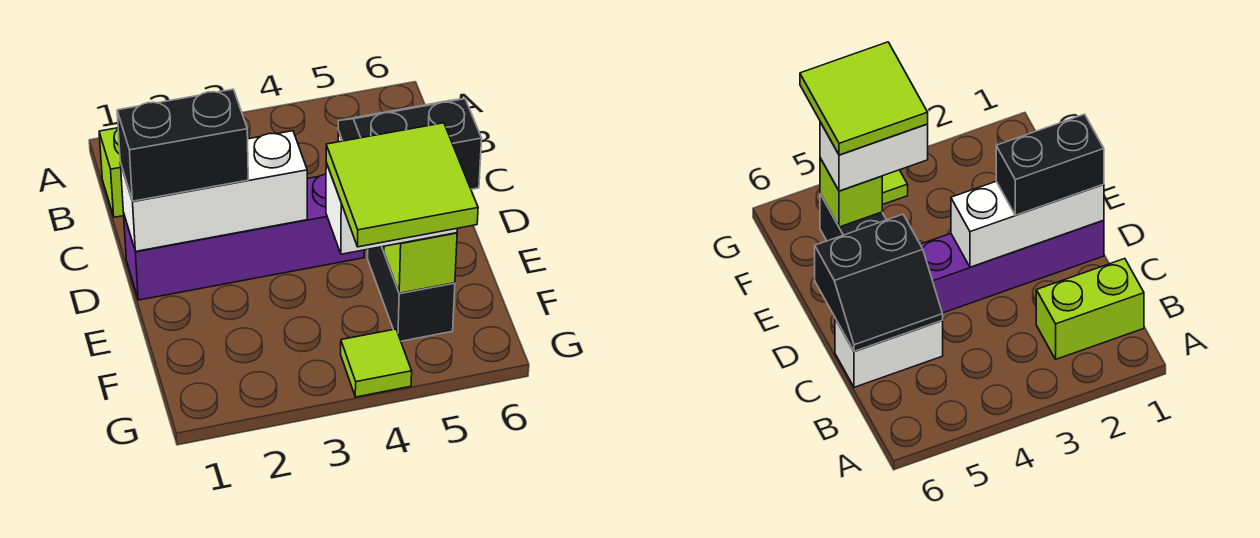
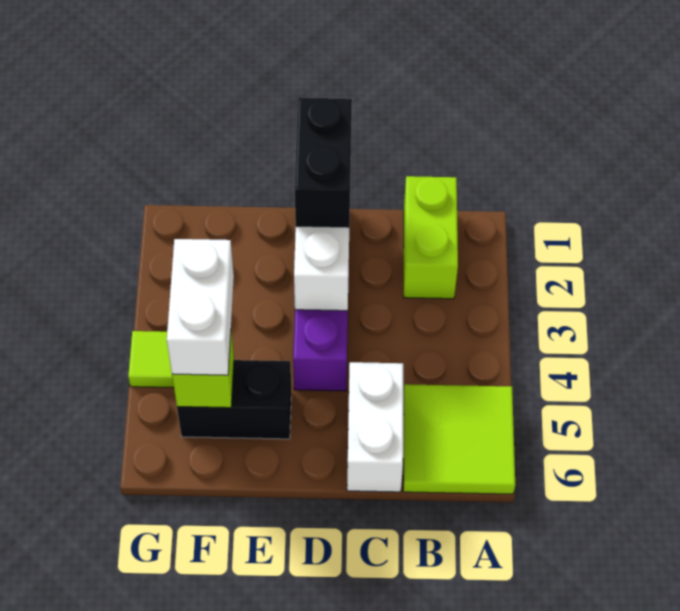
black 2x2 slope [338,99,482,189] -> none
lime 2x2 tile [326,123,478,247] -> lime 2x2 tile moved to [403,384,515,494]

